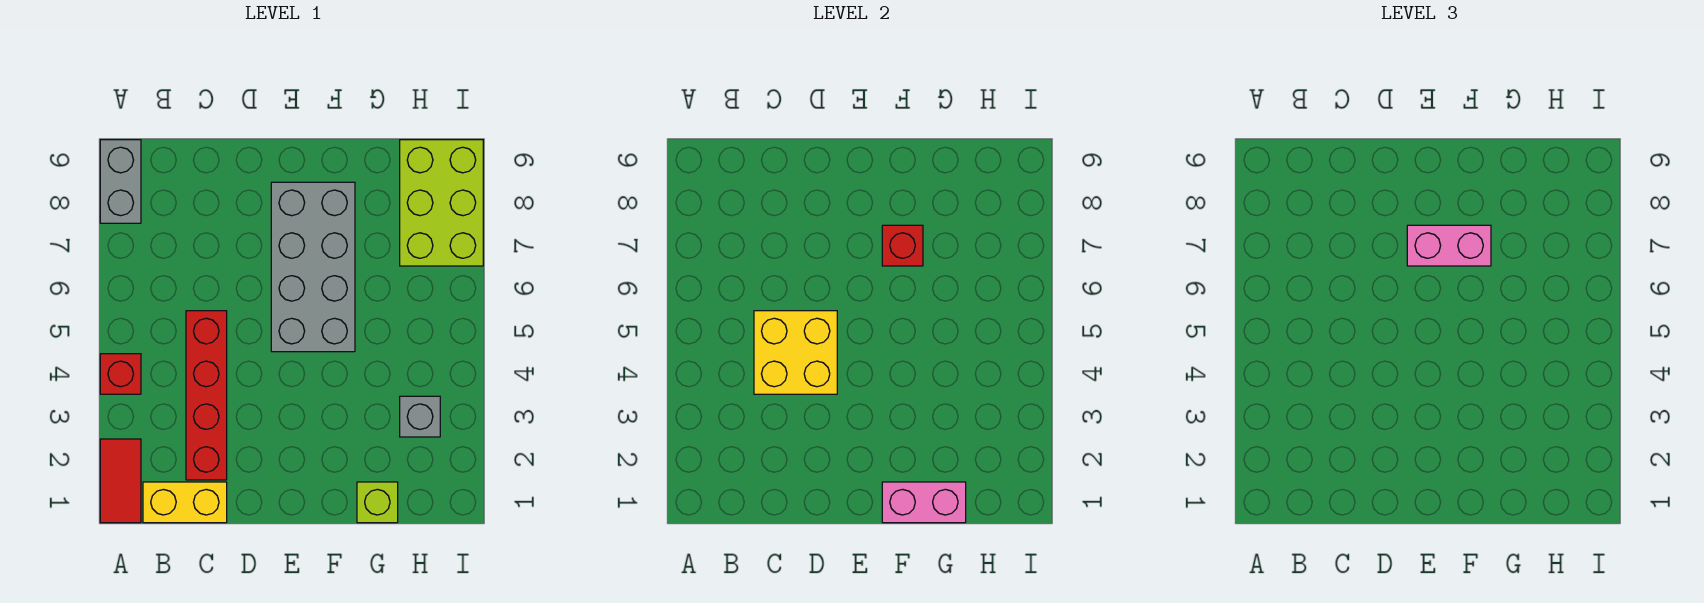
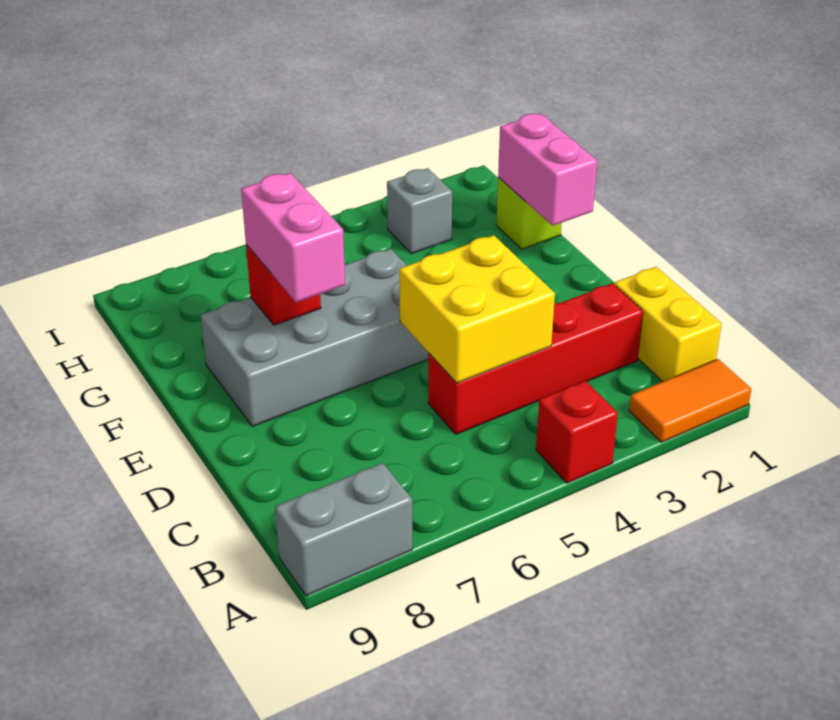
red 1x2 tile [100,439,141,523] -> orange 1x2 tile [629,359,751,442]
lime 2x3 brick [400,140,483,266] -> none

